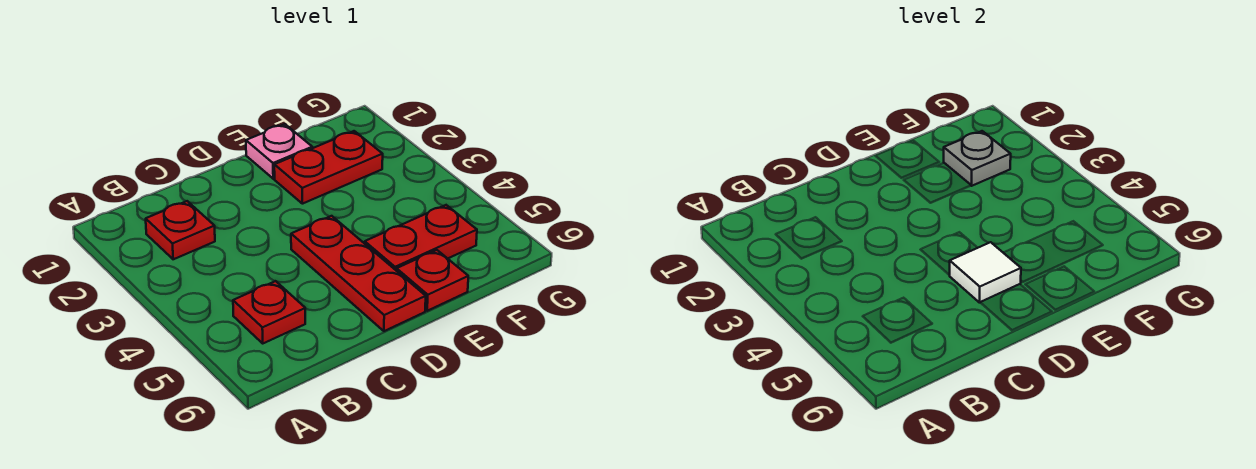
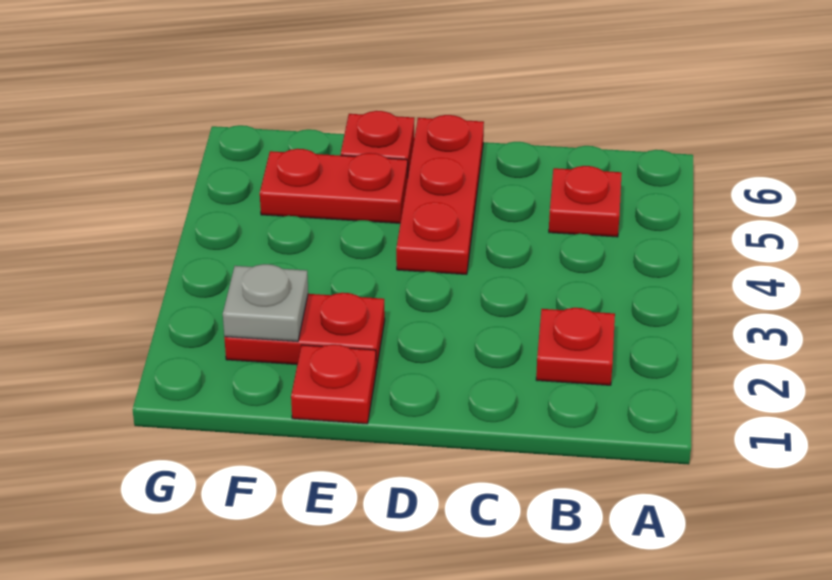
white 1x1 tile [950,242,1021,303] -> none
pink 1x1 plate [246,124,312,179] -> red 1x1 plate [291,344,376,424]

